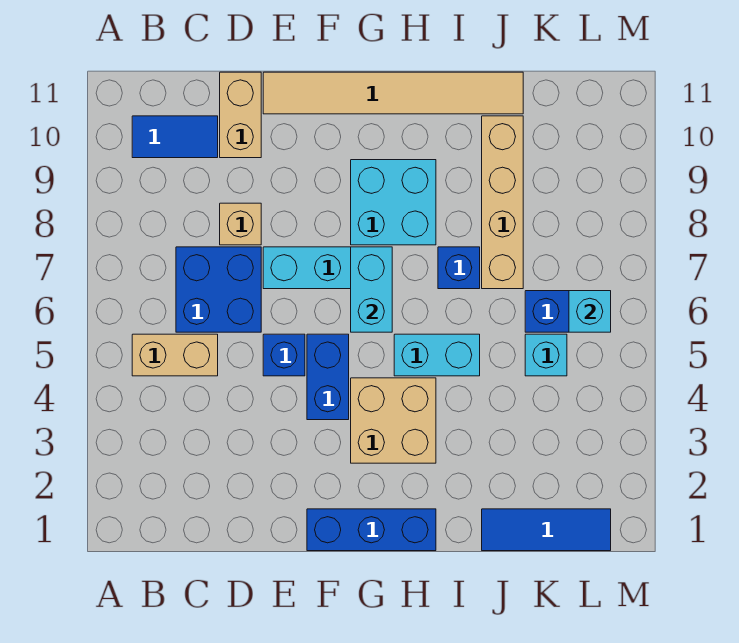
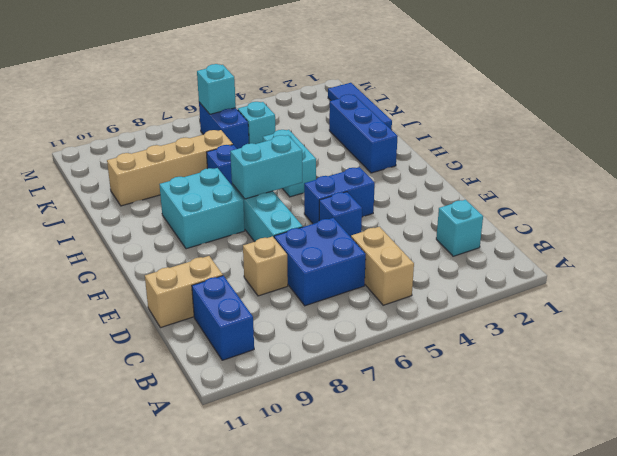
blue 1x2 tile [132,116,218,158] -> blue 1x2 brick [192,276,254,360]
none -> cyan 1x1 brick [436,200,483,256]
tan 1x6 tile [263,72,523,114] -> none
blue 1x3 brick [307,509,436,551] -> blue 1x3 brick moved to [329,94,398,173]
tan 2x2 brick [351,378,436,463] -> none

